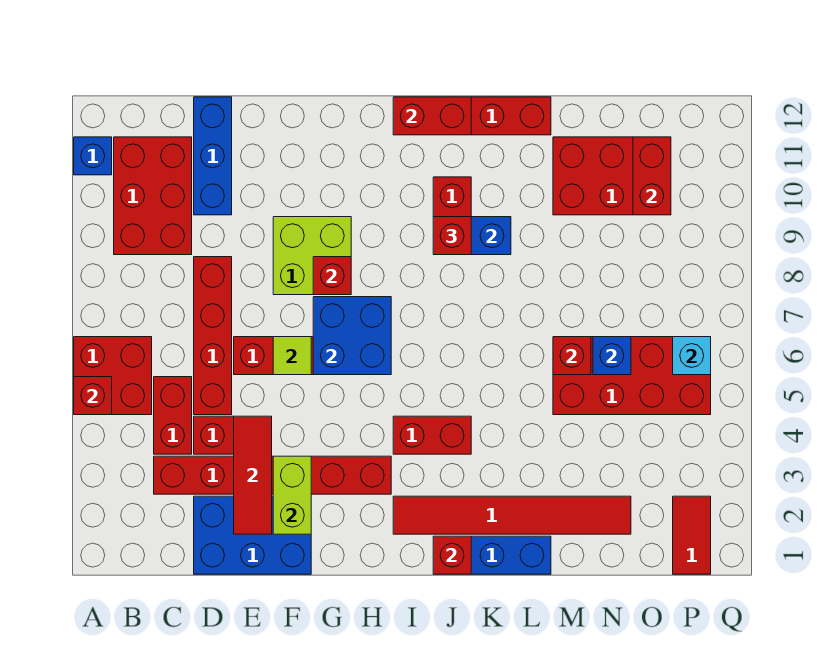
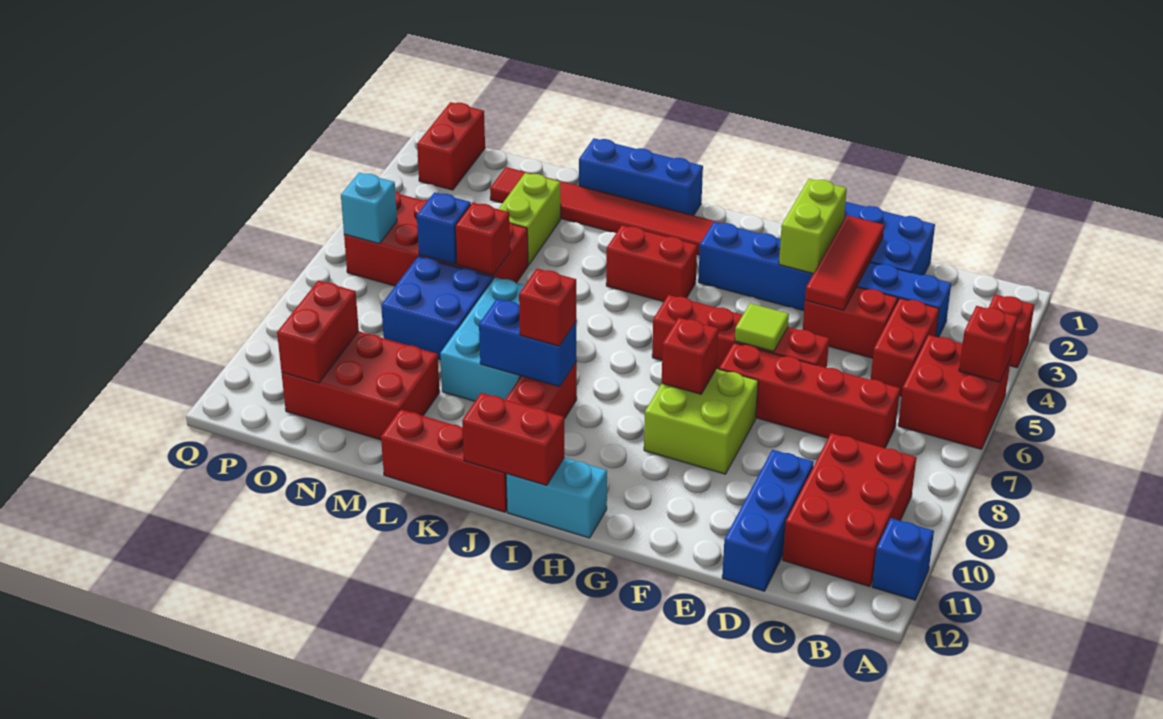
red 1x6 brick [154,456,391,494] -> blue 1x6 brick [698,222,951,337]
red 1x4 brick [194,257,232,415] -> red 1x4 brick turned to [719,343,900,448]
blue 2x2 brick [313,297,391,375] -> blue 2x2 brick moved to [381,256,493,360]
none -> cyan 1x2 brick [506,458,607,538]
red 1x1 brick [433,536,471,574] -> red 1x1 brick moved to [989,294,1034,368]
none -> cyan 2x3 brick [440,277,525,401]
none -> lime 1x2 brick [499,173,561,265]
red 1x2 tile [673,496,711,574] -> red 1x2 brick [417,102,485,190]

